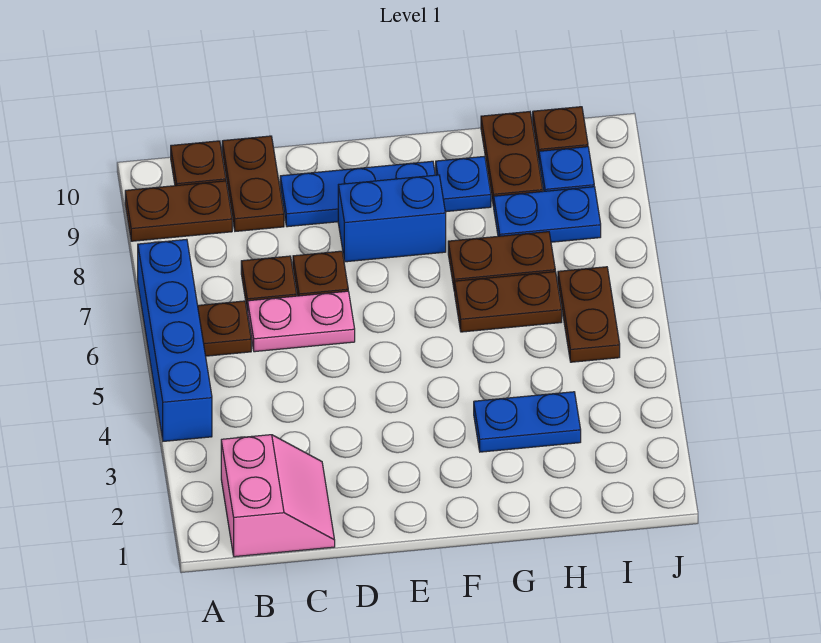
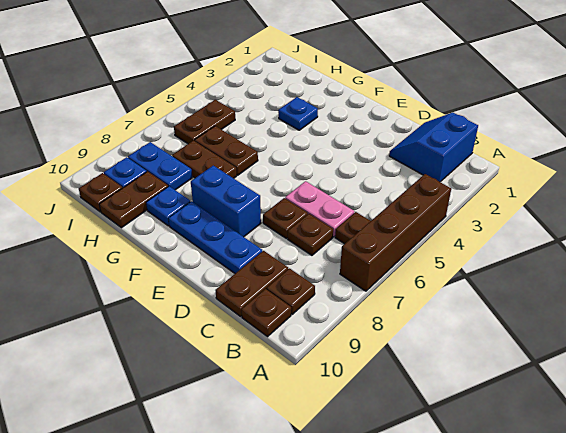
blue 1x4 brick [138,239,212,441] -> brown 1x4 brick [340,174,451,291]
brown 1x2 plate [125,181,232,241] -> brown 1x1 plate [267,268,315,314]
pink 2x2 slope [221,435,335,557] -> blue 2x2 slope [389,113,478,182]
blue 1x2 plate [474,392,581,452] -> blue 1x1 plate [278,97,318,130]

